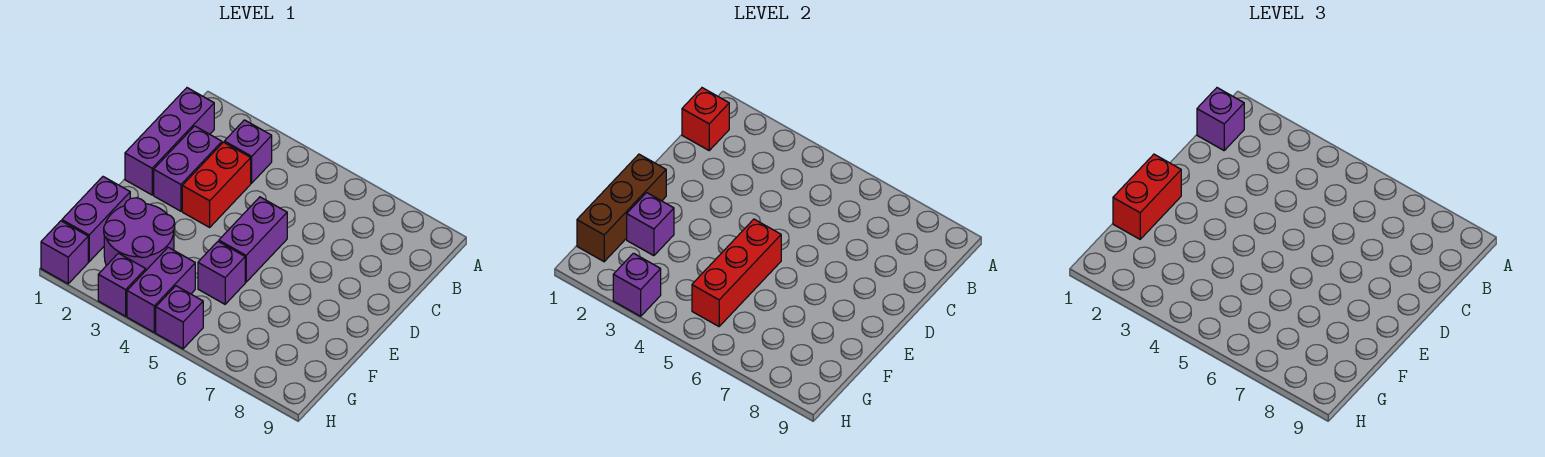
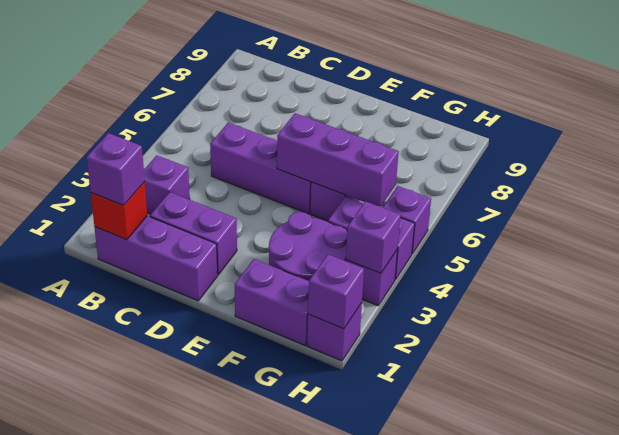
red 1x2 brick [182,142,251,227] -> none
purple 1x2 brick [219,197,287,282] -> purple 1x3 brick [210,123,311,214]
brown 1x3 brick [577,154,666,262] -> none
red 1x2 brick [1113,154,1181,239] -> none
red 1x3 brick [692,219,781,326] -> purple 1x3 brick [277,113,399,206]
purple 1x1 brick [627,193,674,256] -> purple 1x1 brick moved to [308,254,364,329]

